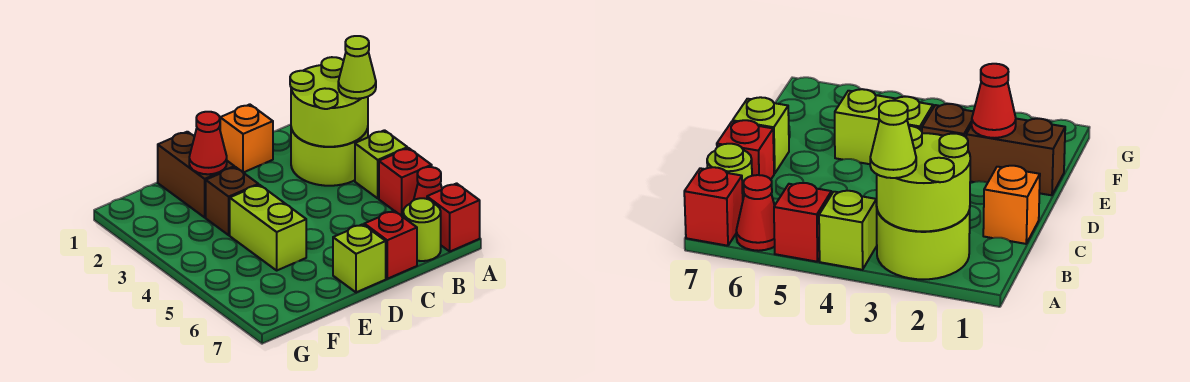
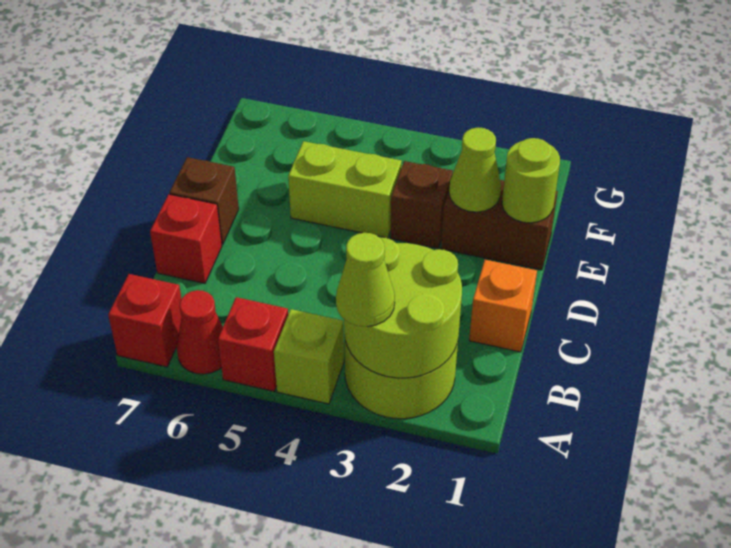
lime 1x1 round brick [403,198,441,261] -> lime 1x1 round brick moved to [502,138,560,223]
lime 1x1 brick [333,224,386,292] -> brown 1x1 brick [169,157,239,245]
red 1x1 cone [189,112,227,174] -> lime 1x1 cone [449,128,501,212]

